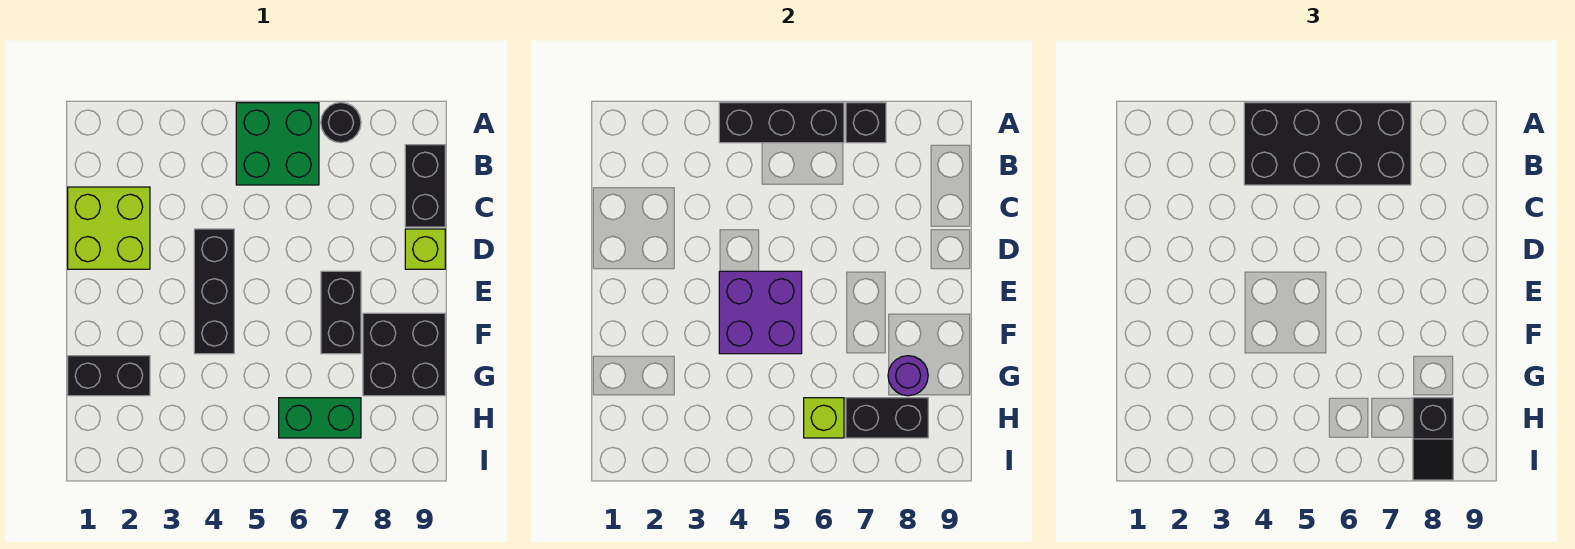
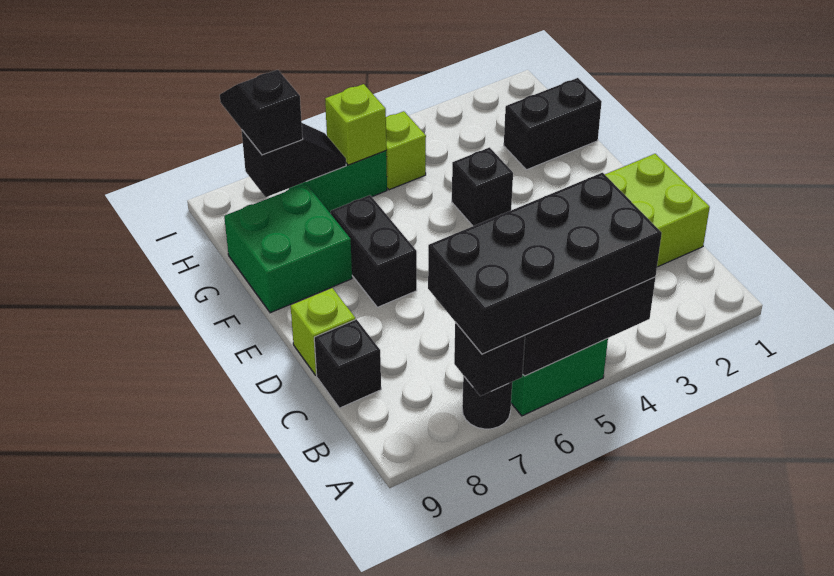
black 1x2 brick [405,145,445,227] -> black 1x1 brick [314,319,381,408]
black 1x3 brick [194,229,234,354] -> black 1x1 brick [452,147,513,226]
purple 2x2 brick [719,271,802,354] -> none
black 2x2 brick [363,313,445,396] -> green 2x2 brick [224,184,352,313]
purple 1x1 round brick [888,356,928,396] -> none
none -> lime 1x1 brick [386,111,426,190]
black 1x2 brick [846,398,928,438] -> black 1x2 slope [242,123,346,197]

